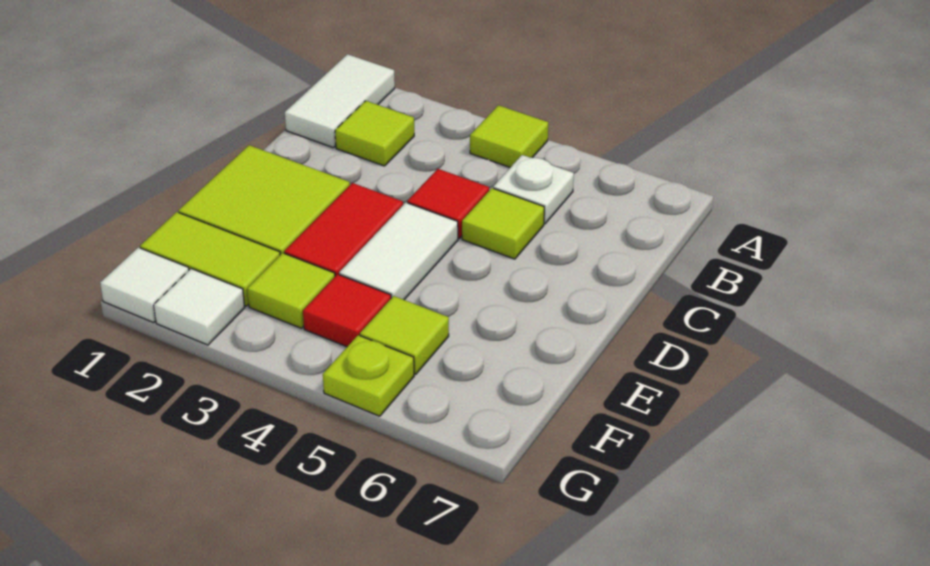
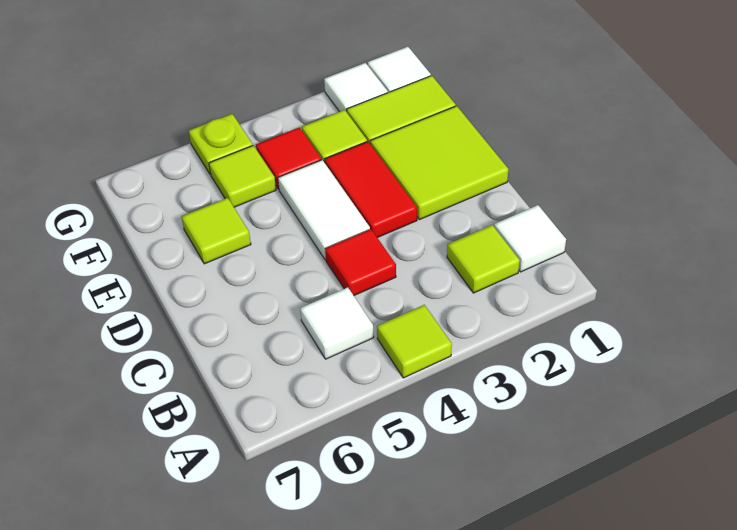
white 1x2 tile [285,54,395,148] -> white 1x1 tile [494,205,566,272]
white 1x1 plate [493,155,574,224] -> white 1x1 tile [300,287,374,359]
lime 1x1 tile [462,188,544,259] -> lime 1x1 tile moved to [182,198,251,264]

